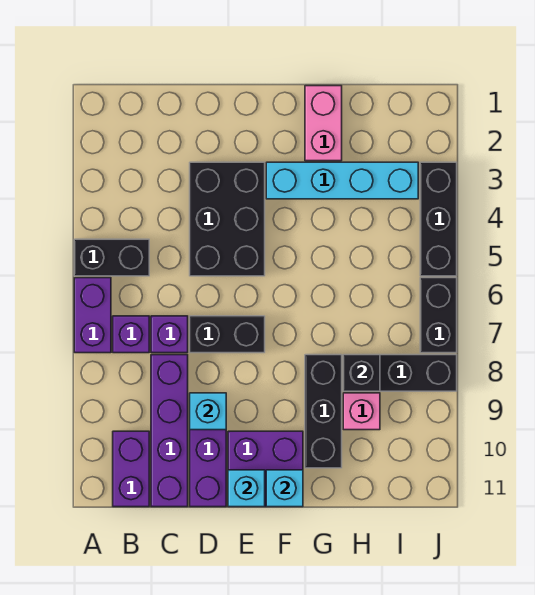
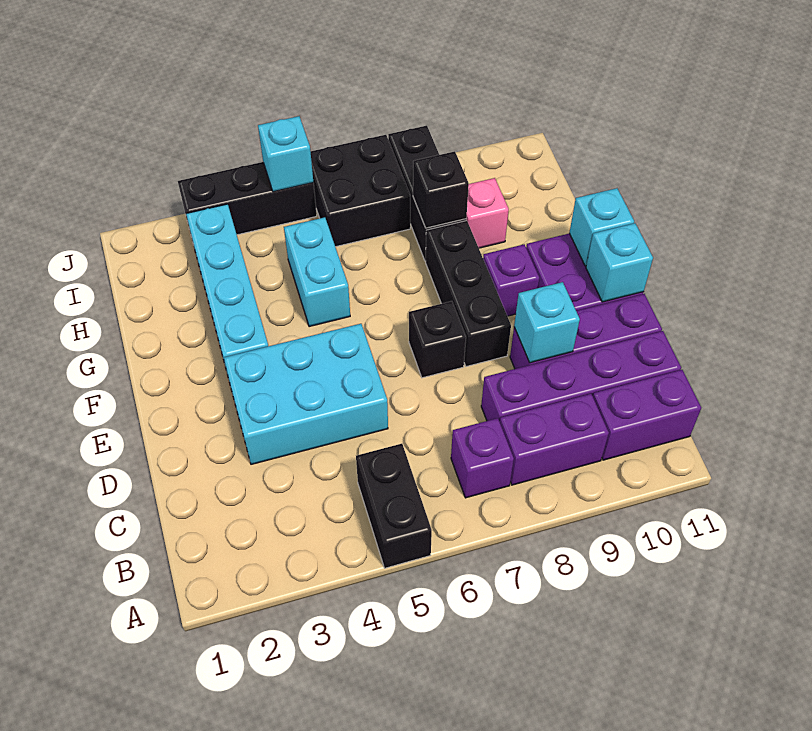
purple 1x2 brick [74,278,111,353] -> purple 1x2 brick moved to [500,394,609,485]
purple 1x1 brick [151,316,188,353] -> purple 1x1 brick moved to [483,244,539,316]
black 2x3 brick [190,162,265,276] -> cyan 2x3 brick [224,324,388,464]
black 1x2 brick [190,316,265,353] -> black 1x1 brick [409,301,466,378]
pink 1x2 brick [305,86,342,161] -> none
none -> cyan 1x2 brick [284,217,350,327]
black 1x3 brick [305,355,342,468] -> black 1x3 brick turned to [426,221,511,366]
none -> cyan 1x1 brick [258,116,313,192]
black 1x2 brick [420,278,457,353] -> black 2x2 brick [311,135,410,247]

